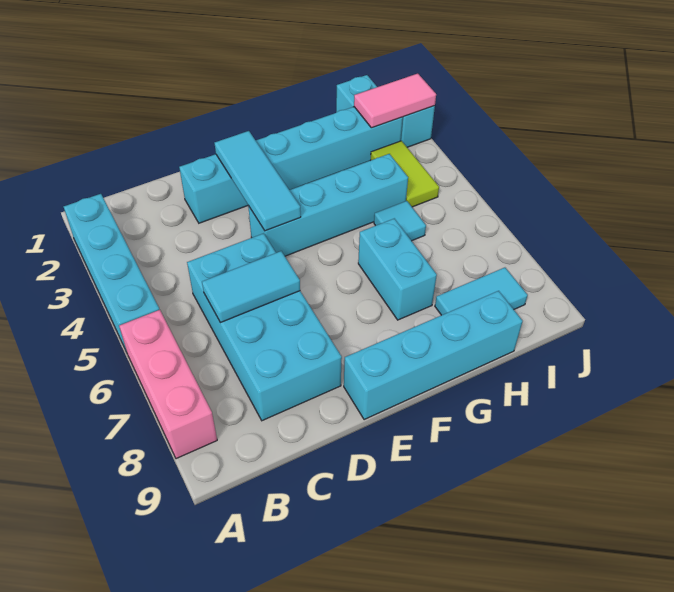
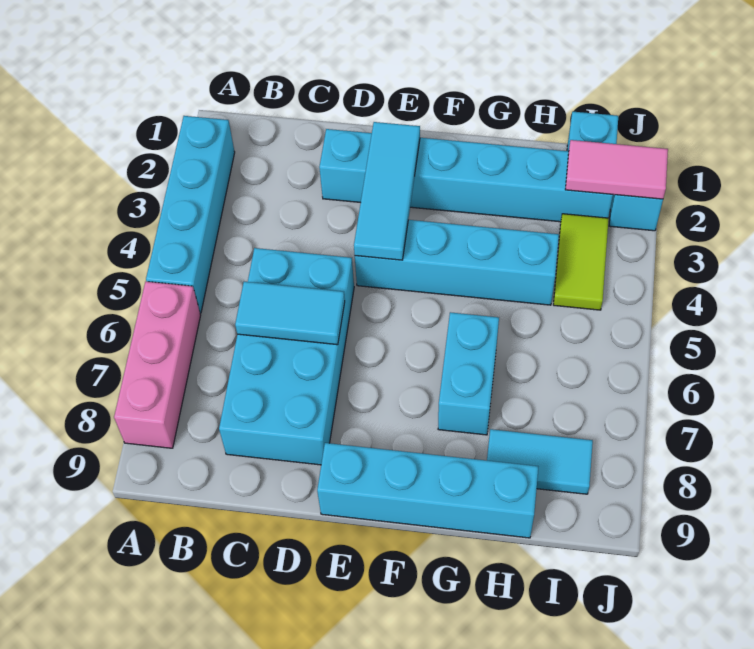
cyan 1x1 tile [374,201,426,241] -> none

